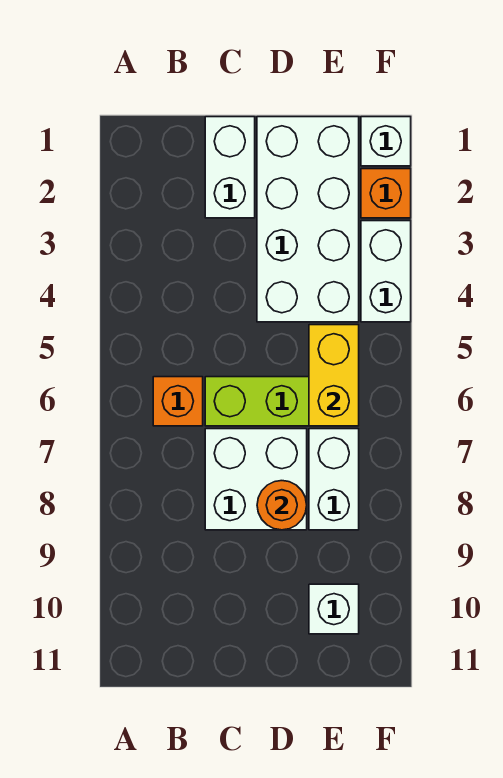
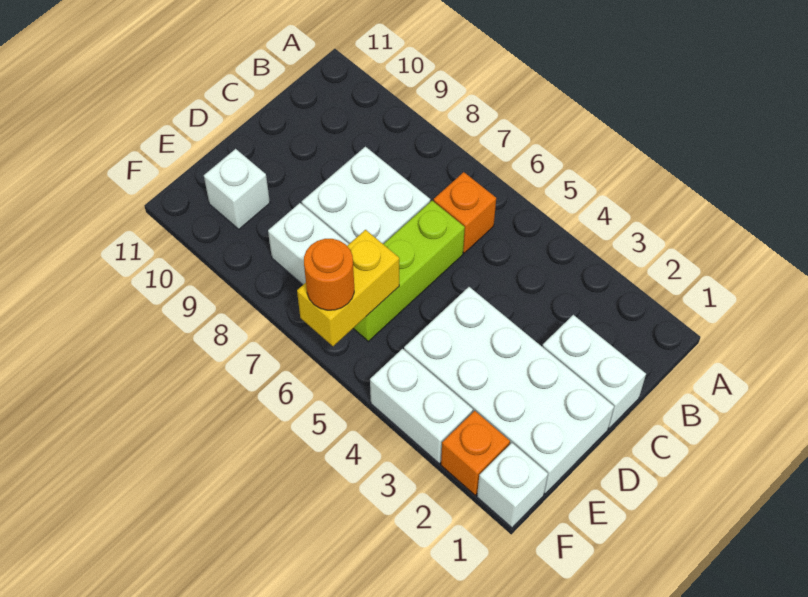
orange 1x1 round brick [257,481,307,530] -> orange 1x1 round brick moved to [304,239,354,310]
yellow 1x2 brick [309,325,359,426] -> yellow 1x2 brick turned to [297,230,399,346]

